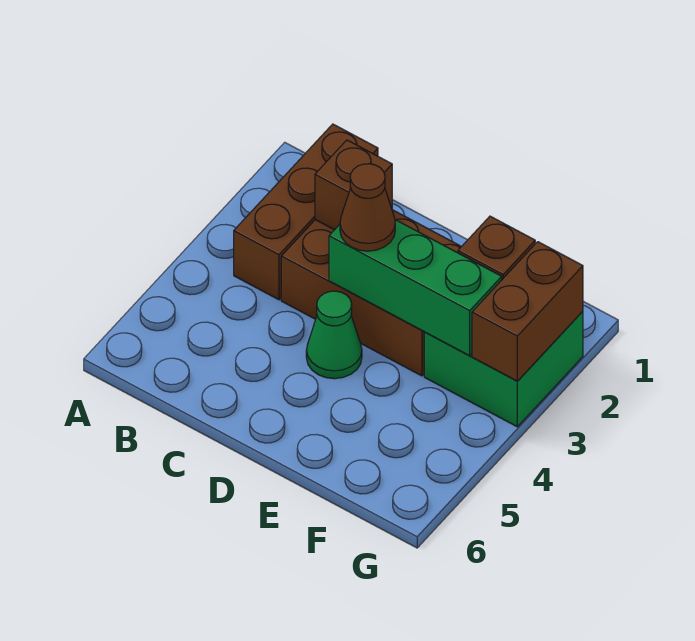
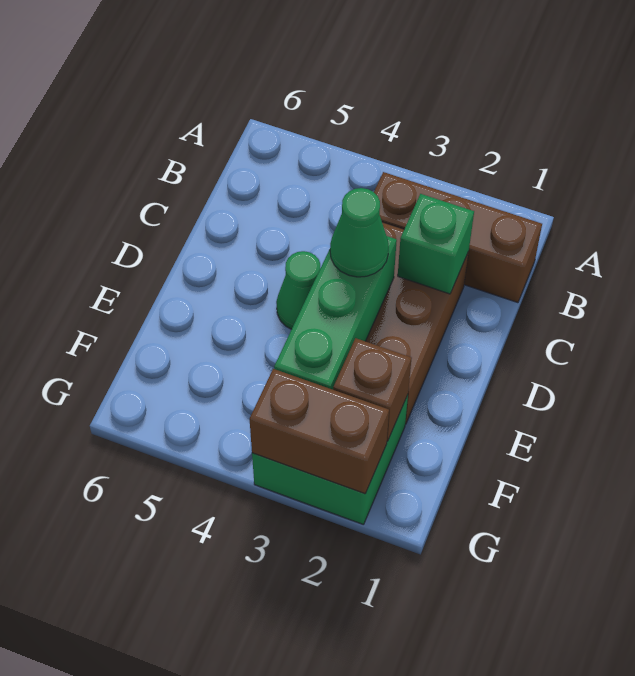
brown 1x1 brick [315,140,392,230] -> green 1x1 brick [398,194,474,294]
brown 1x1 cone [340,164,395,251] -> green 1x1 cone [330,188,389,277]

